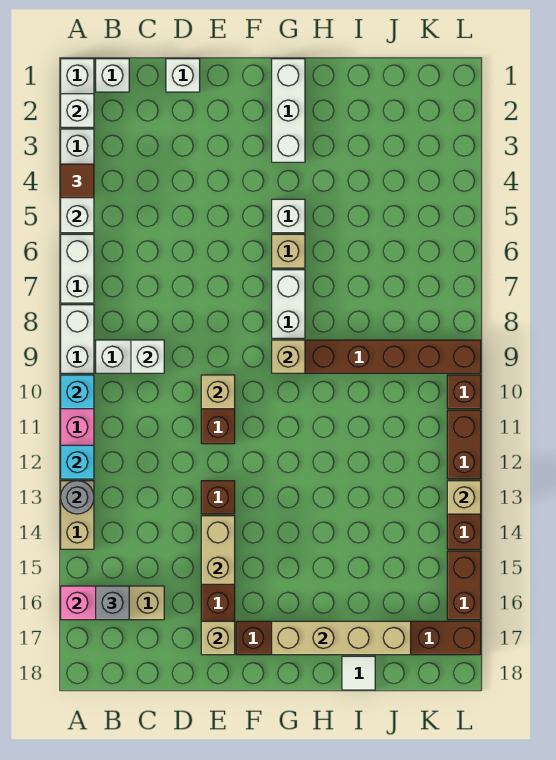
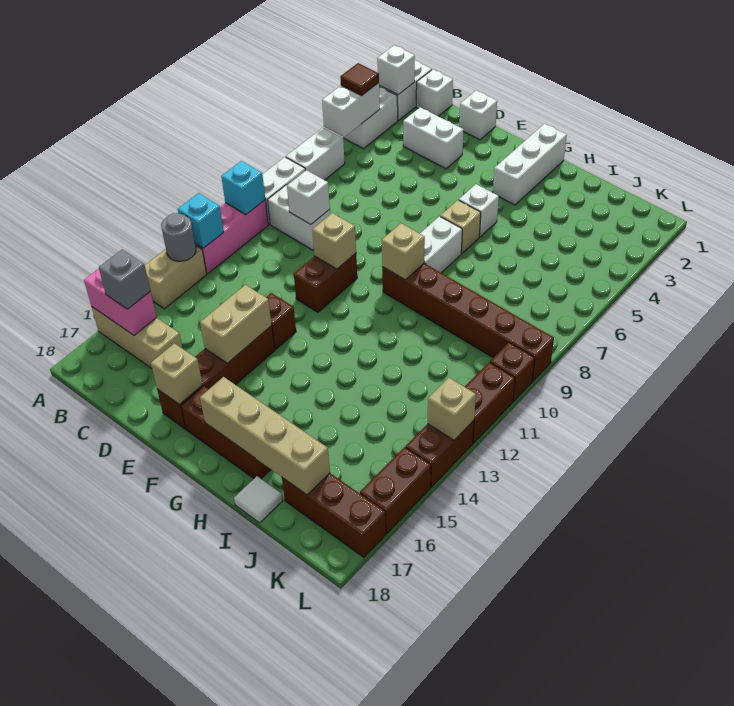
none -> white 1x2 brick [403,107,463,169]

